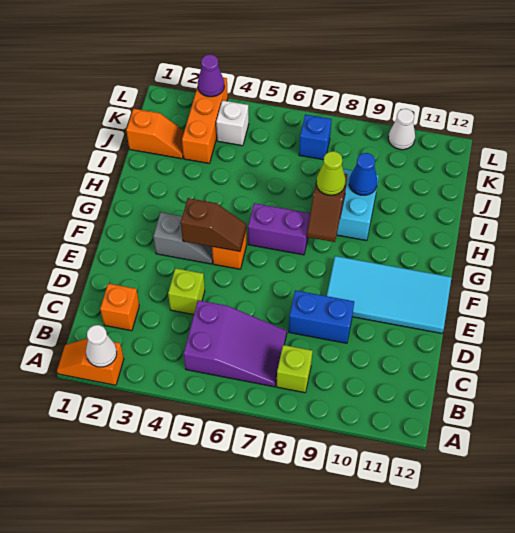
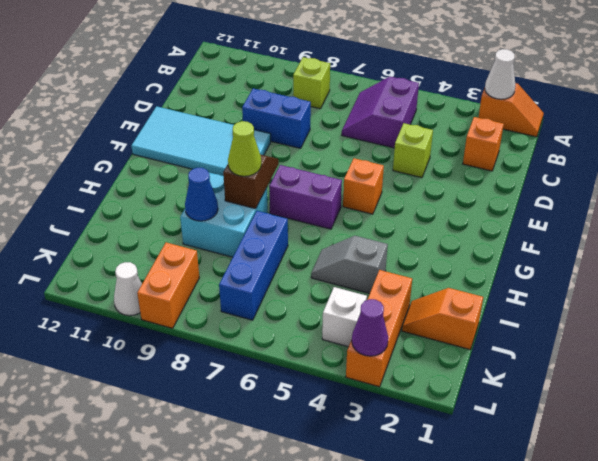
purple 2x3 slope [184,300,287,387] -> purple 2x2 slope [342,77,419,148]
grey 1x2 slope [154,212,213,264] -> grey 1x2 slope moved to [311,236,388,294]
brown 1x2 slope [181,198,246,252] -> none
blue 1x1 brick [299,114,332,160] -> blue 1x3 brick [219,211,288,320]
none -> orange 1x2 brick [137,242,199,328]

